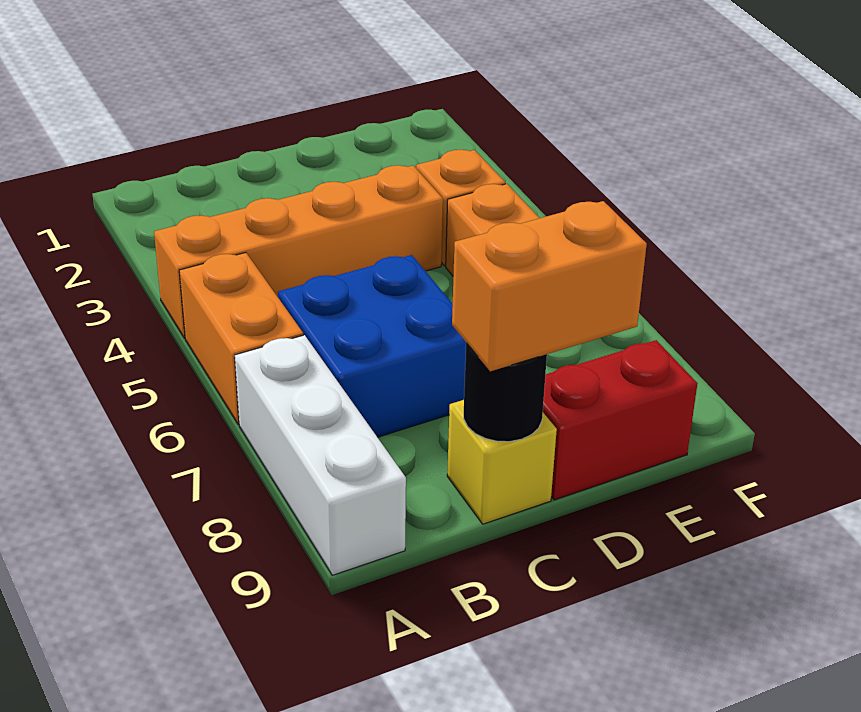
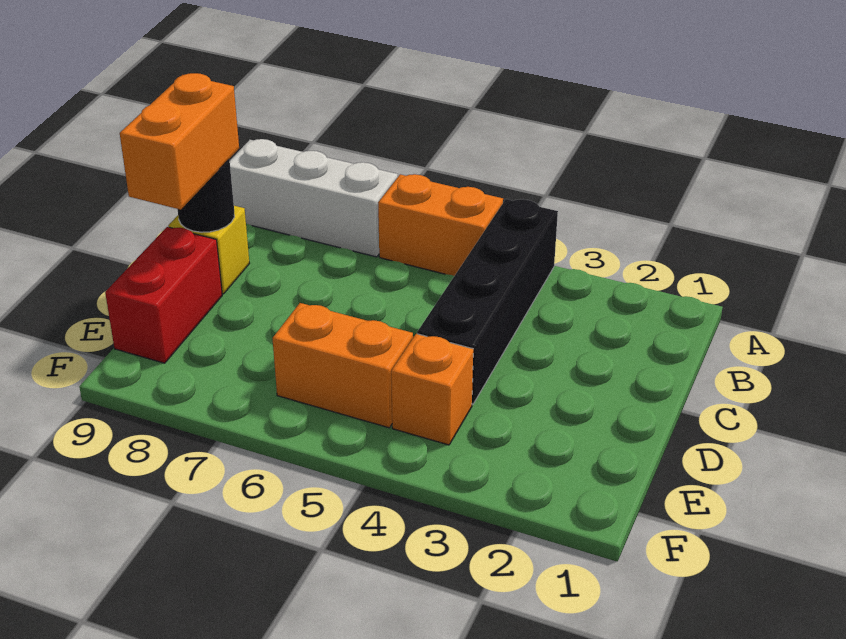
orange 1x4 brick [154,165,443,338] -> black 1x4 brick [417,199,558,405]
blue 2x2 brick [278,255,466,437] -> none

